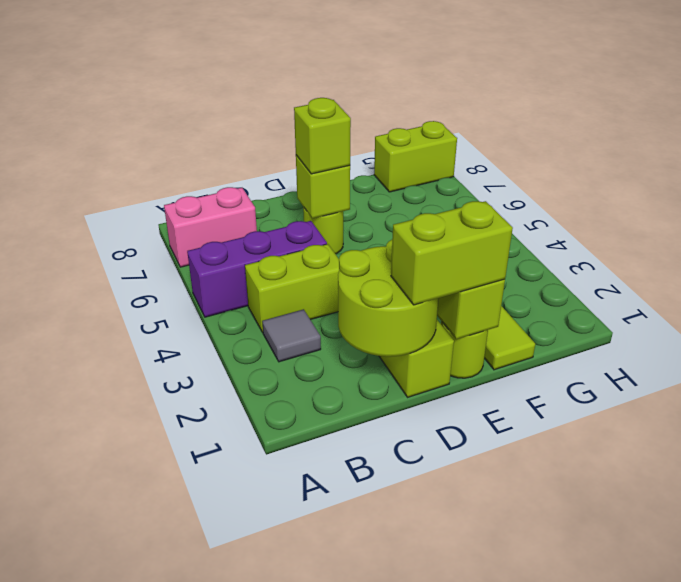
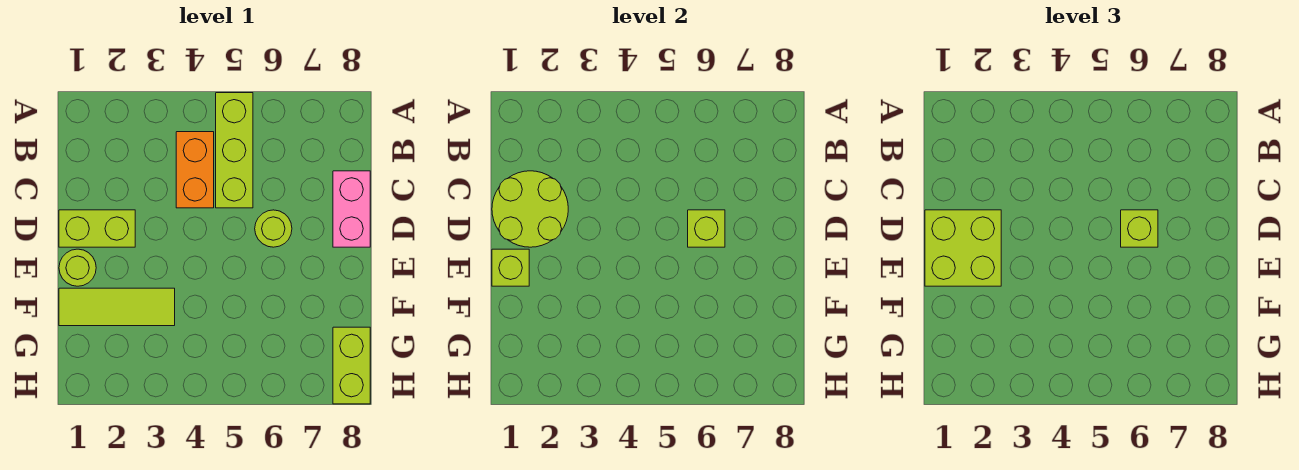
purple 1x3 brick [187,221,327,317] -> lime 1x3 brick [216,93,253,208]
pink 1x2 brick [164,187,257,267] -> pink 1x2 brick moved to [333,171,370,247]
grey 1x1 tile [262,309,321,362] -> none
lime 1x2 brick [245,244,339,332] -> orange 1x2 brick [176,132,214,208]
lime 1x2 brick [391,201,513,305] -> lime 2x2 brick [925,210,1001,286]

